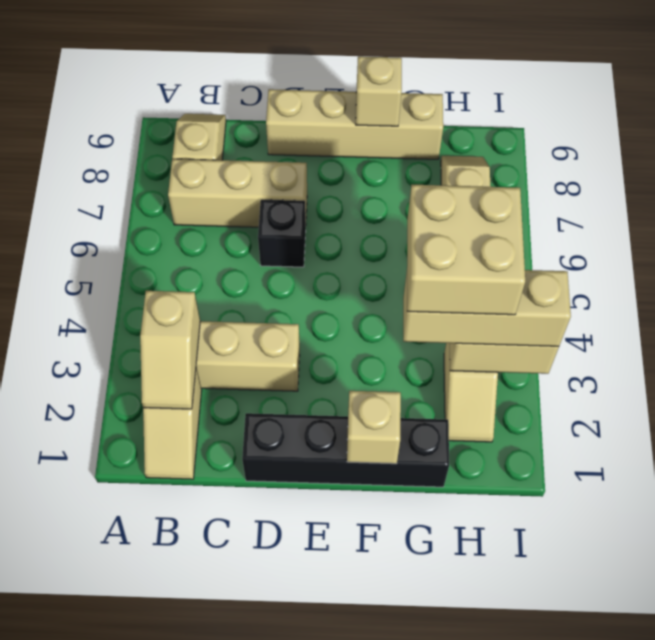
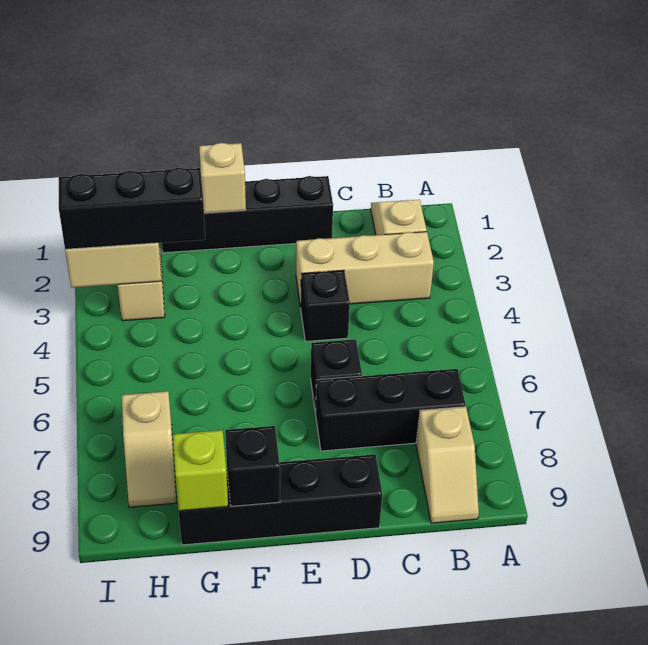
tan 1x2 slope [140,291,200,409] -> none
tan 1x3 brick [168,159,307,227] -> black 1x3 brick [316,369,466,451]
none -> black 1x1 brick [301,270,350,341]
tan 1x4 brick [266,89,443,159] -> black 1x4 brick [179,454,382,545]
tan 1x1 brick [356,56,402,126] -> black 1x1 brick [225,426,280,506]
tan 1x3 brick [403,270,571,346] -> black 1x3 brick [59,168,205,249]
tan 2x2 brick [407,185,525,315] -> none
none -> lime 1x1 brick [173,430,228,511]

